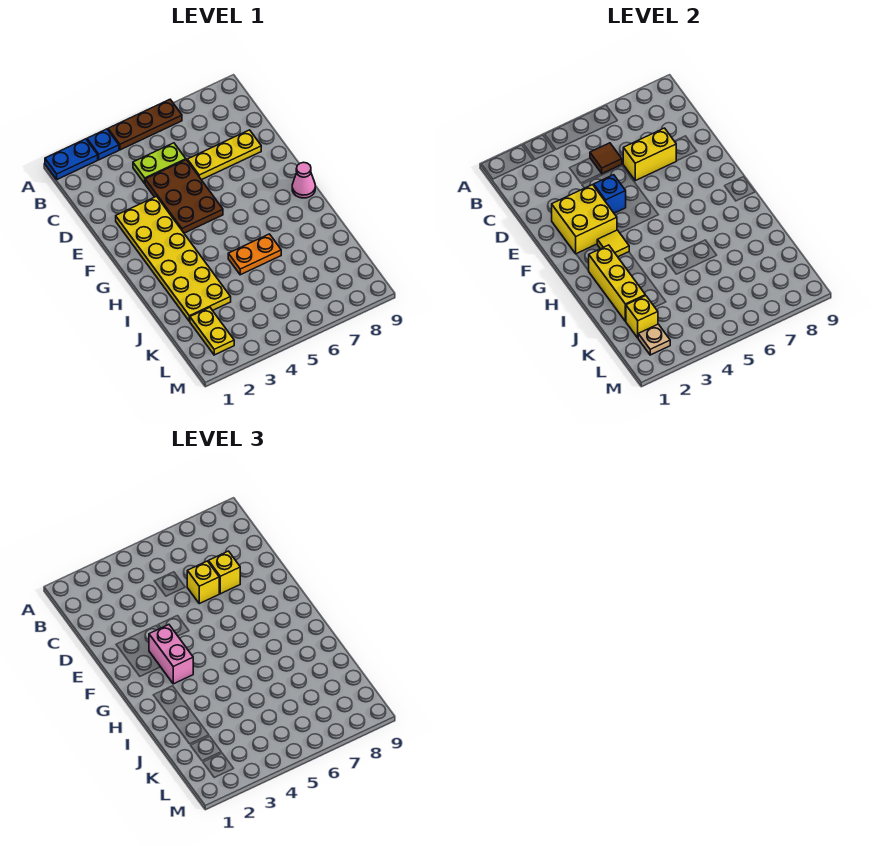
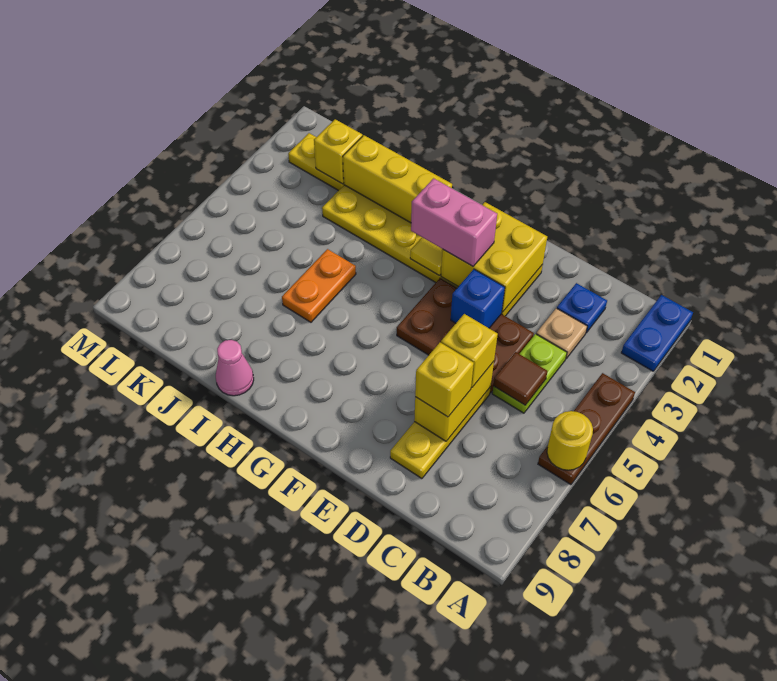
blue 1x1 plate [87,129,119,160] -> blue 1x1 plate moved to [557,283,607,333]
none -> yellow 1x1 round brick [547,411,593,470]
pink 1x1 cone [292,162,315,198] -> pink 1x1 cone moved to [216,340,254,396]
tan 1x1 plate [638,324,670,355] -> tan 1x1 plate moved to [536,308,587,359]

